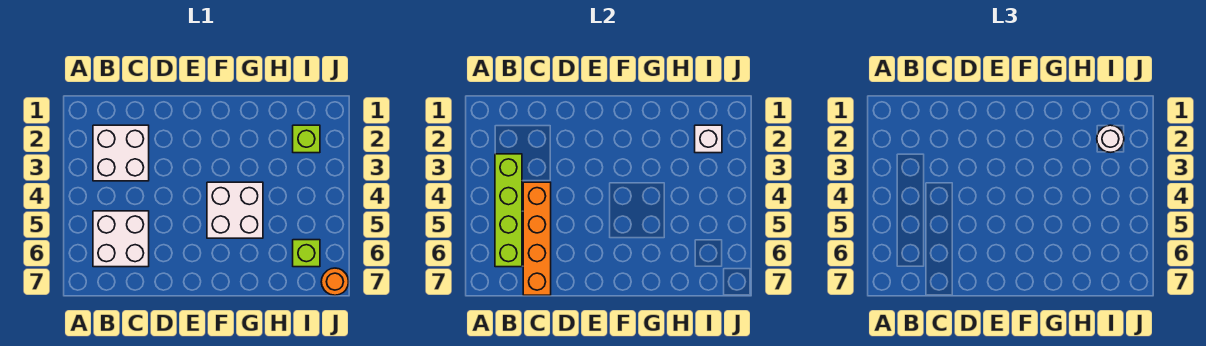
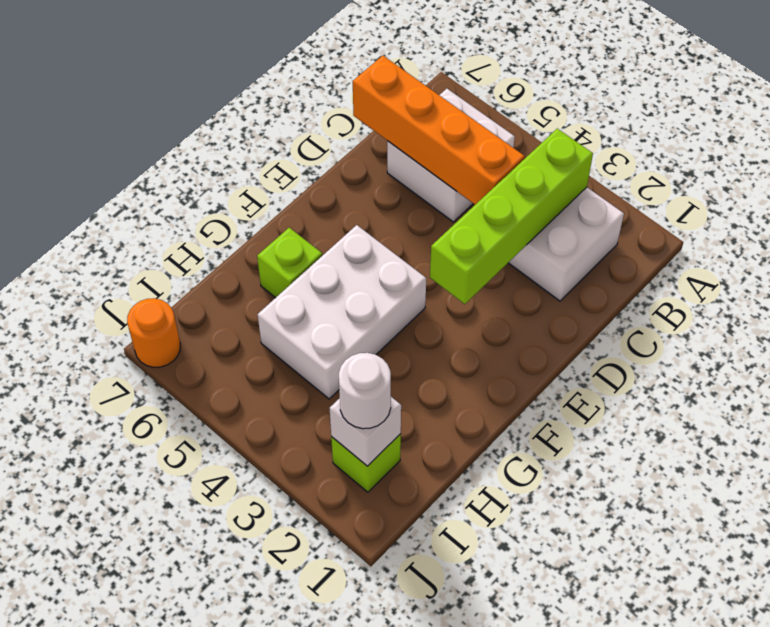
lime 1x4 brick [495,154,522,267] -> lime 1x4 brick turned to [430,129,593,304]
white 2x2 brick [207,182,263,238] -> white 2x3 brick [258,225,426,399]
lime 1x1 brick [293,240,320,267] -> lime 1x1 brick moved to [257,228,322,298]

